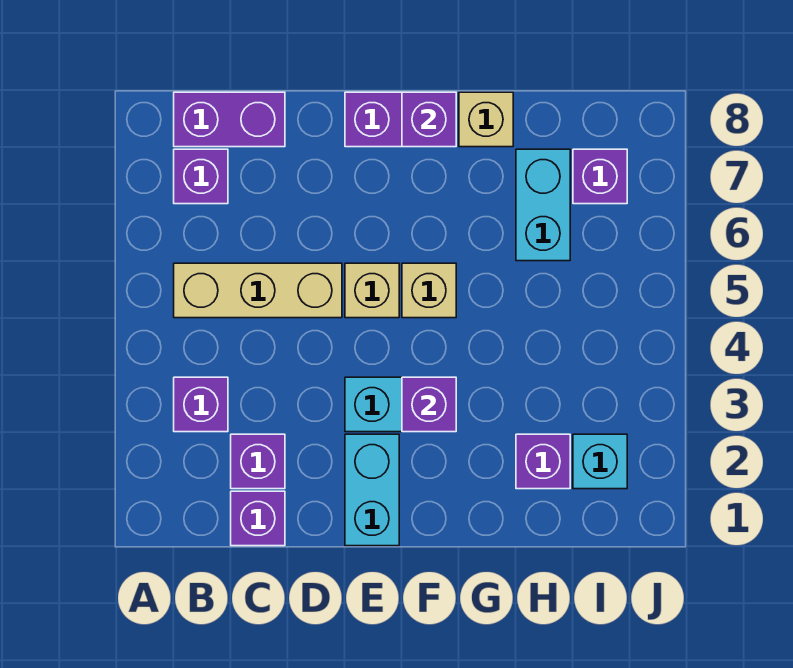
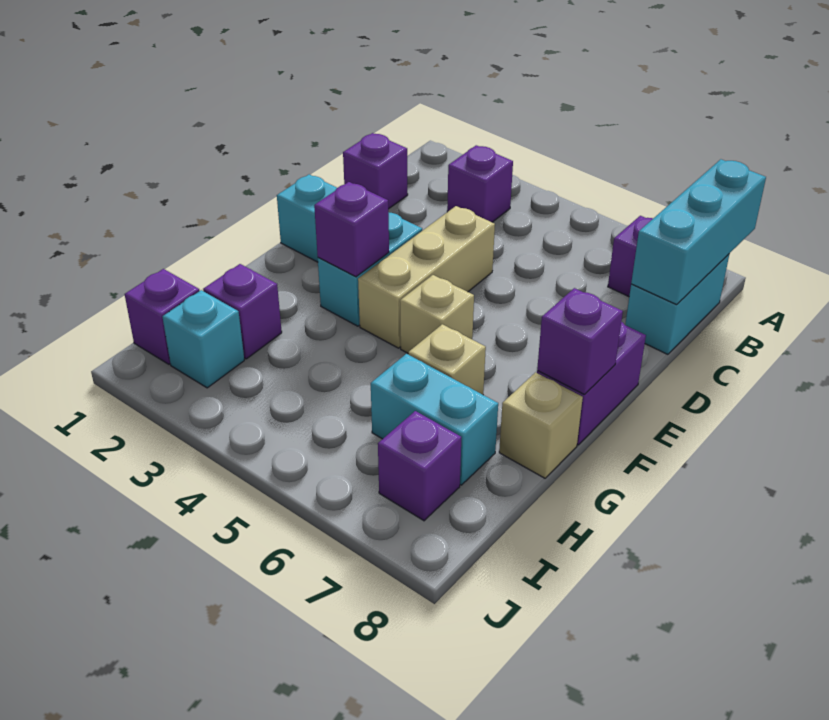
none -> cyan 1x3 brick [631,159,766,305]
tan 1x3 brick [174,263,342,318] -> tan 1x3 brick moved to [358,206,495,348]
purple 1x2 brick [174,92,285,147] -> cyan 1x2 brick [625,254,729,354]
purple 1x1 brick [231,434,285,489] -> purple 1x1 brick moved to [125,269,200,364]
tan 1x1 brick [345,263,399,318] -> tan 1x1 brick moved to [408,324,486,395]

